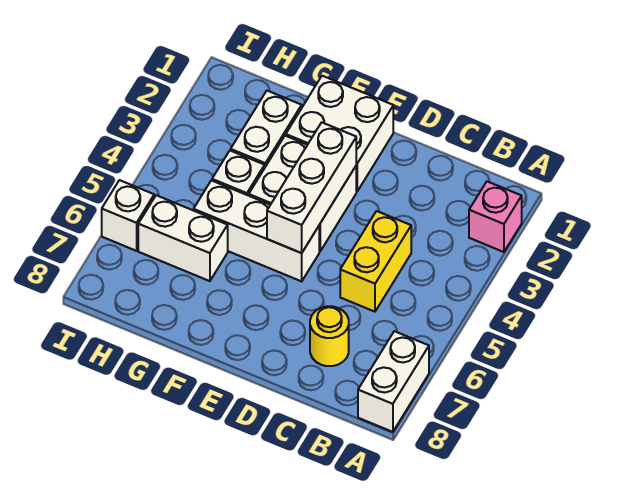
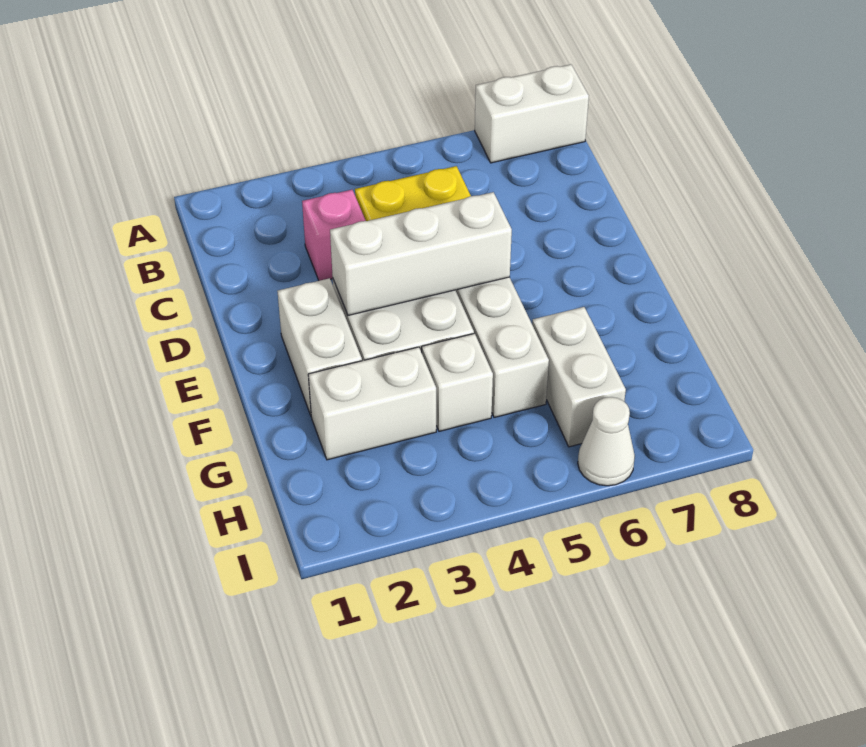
pink 1x1 brick [469,181,522,252] -> pink 1x1 brick moved to [302,190,366,281]
yellow 1x1 round brick [310,306,349,366] -> none
white 2x2 brick [286,76,393,191] -> white 1x2 brick [277,278,362,415]
white 1x1 brick [102,180,154,251] -> white 1x1 cone [578,397,635,486]

